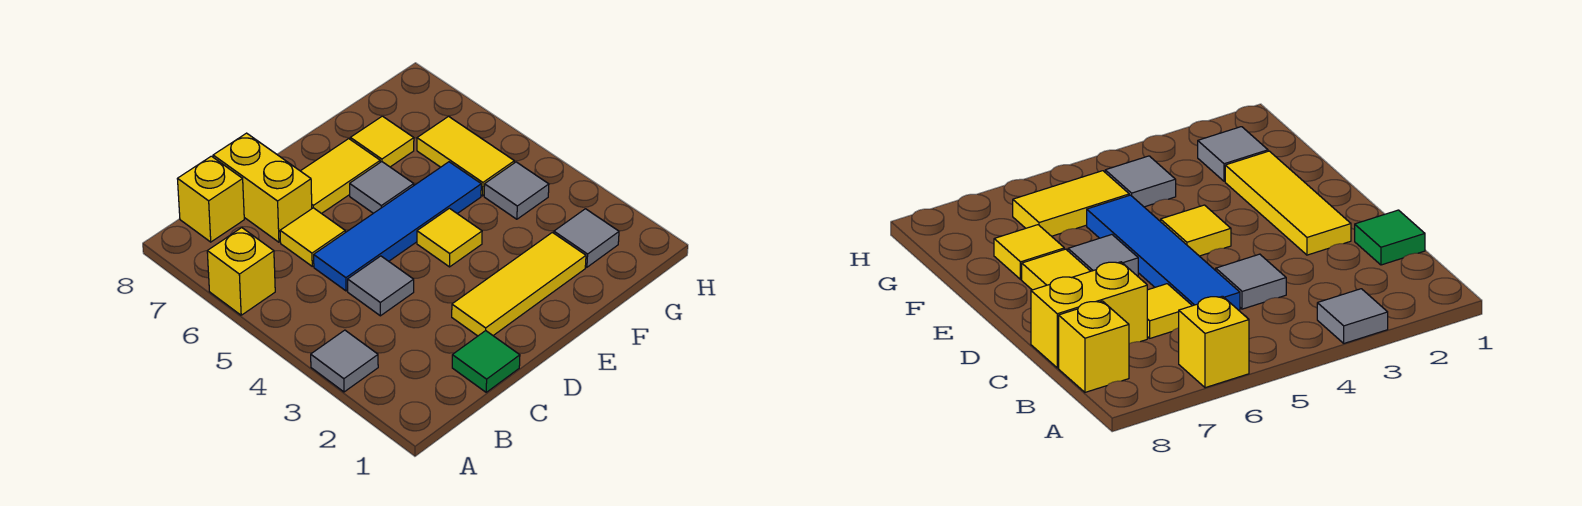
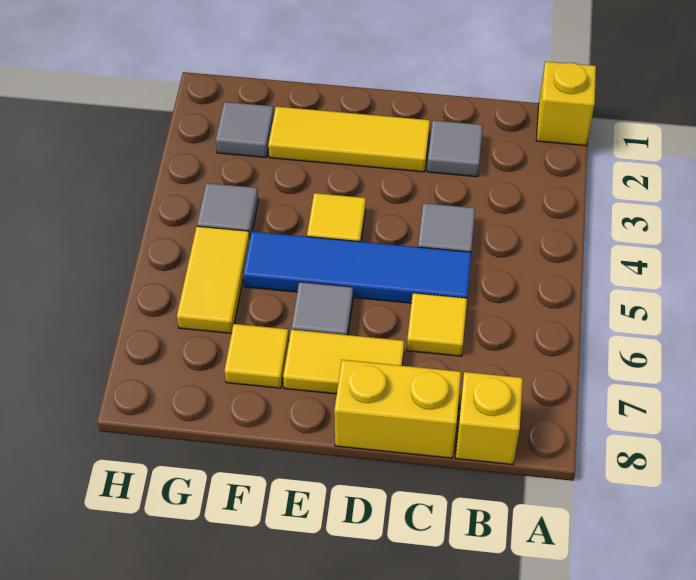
grey 1x1 tile [311,330,378,392] -> grey 1x1 tile moved to [427,120,483,177]
yellow 1x1 brick [207,228,275,315] -> yellow 1x1 brick moved to [536,61,596,146]
green 1x1 tile [452,331,520,392] -> none
yellow 1x2 brick [213,133,312,242] -> yellow 1x2 brick turned to [334,360,461,458]

